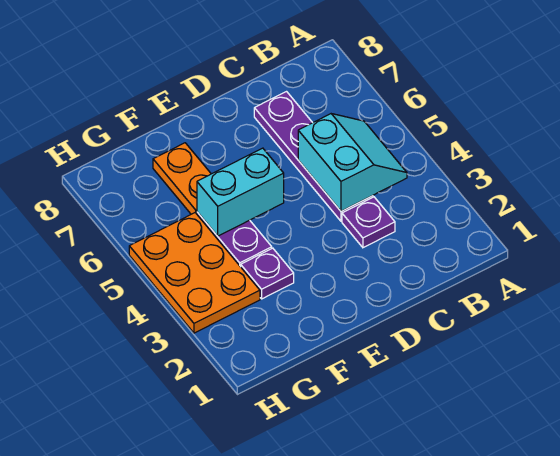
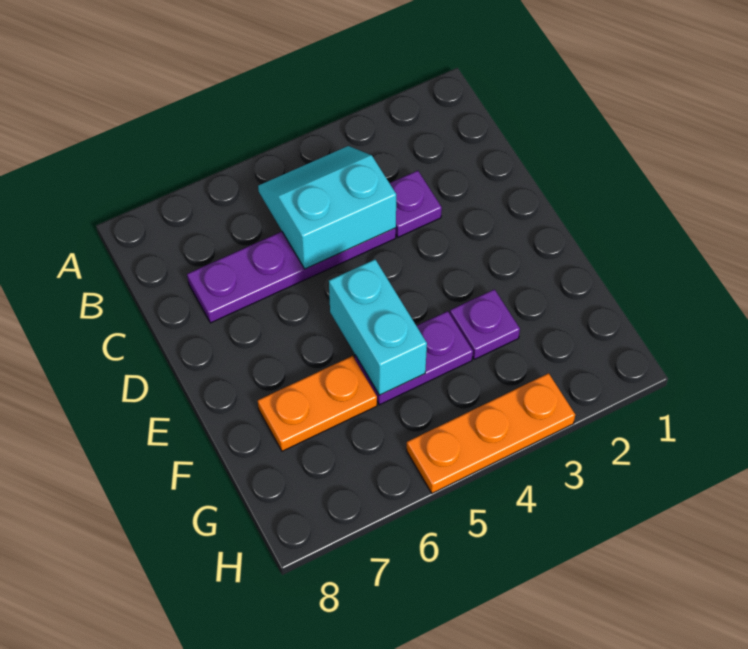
orange 2x3 plate [129,213,260,333] -> orange 1x3 plate [407,373,575,493]

